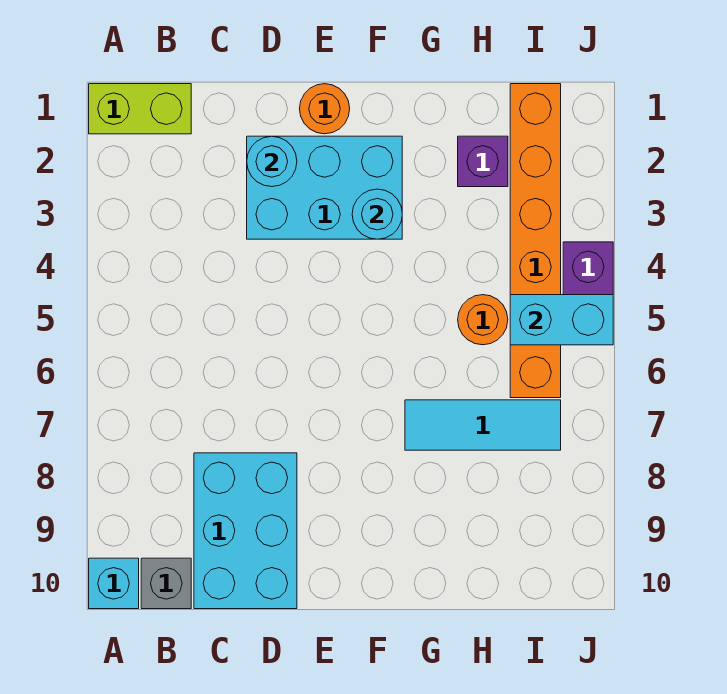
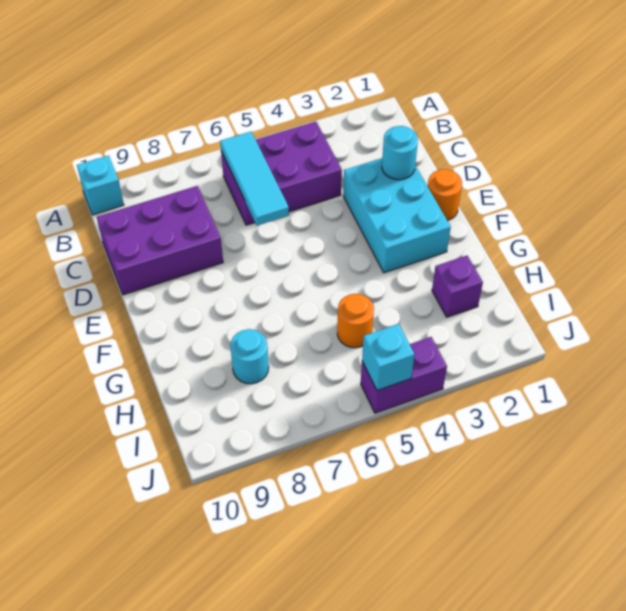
lime 1x2 brick [89,84,191,134] -> none
none -> purple 2x3 brick [221,122,342,225]
grey 1x1 brick [141,558,191,609] -> none
cyan 2x3 brick [194,453,297,609] -> purple 2x3 brick [97,186,223,295]
cyan 1x1 round brick [352,189,402,239] -> cyan 1x1 round brick moved to [230,329,269,384]
cyan 1x3 tile [405,400,561,450] -> cyan 1x3 tile moved to [220,132,289,226]
orange 1x6 brick [510,84,561,398] -> none
cyan 1x2 brick [510,295,613,345] -> cyan 1x1 brick [362,324,415,391]

